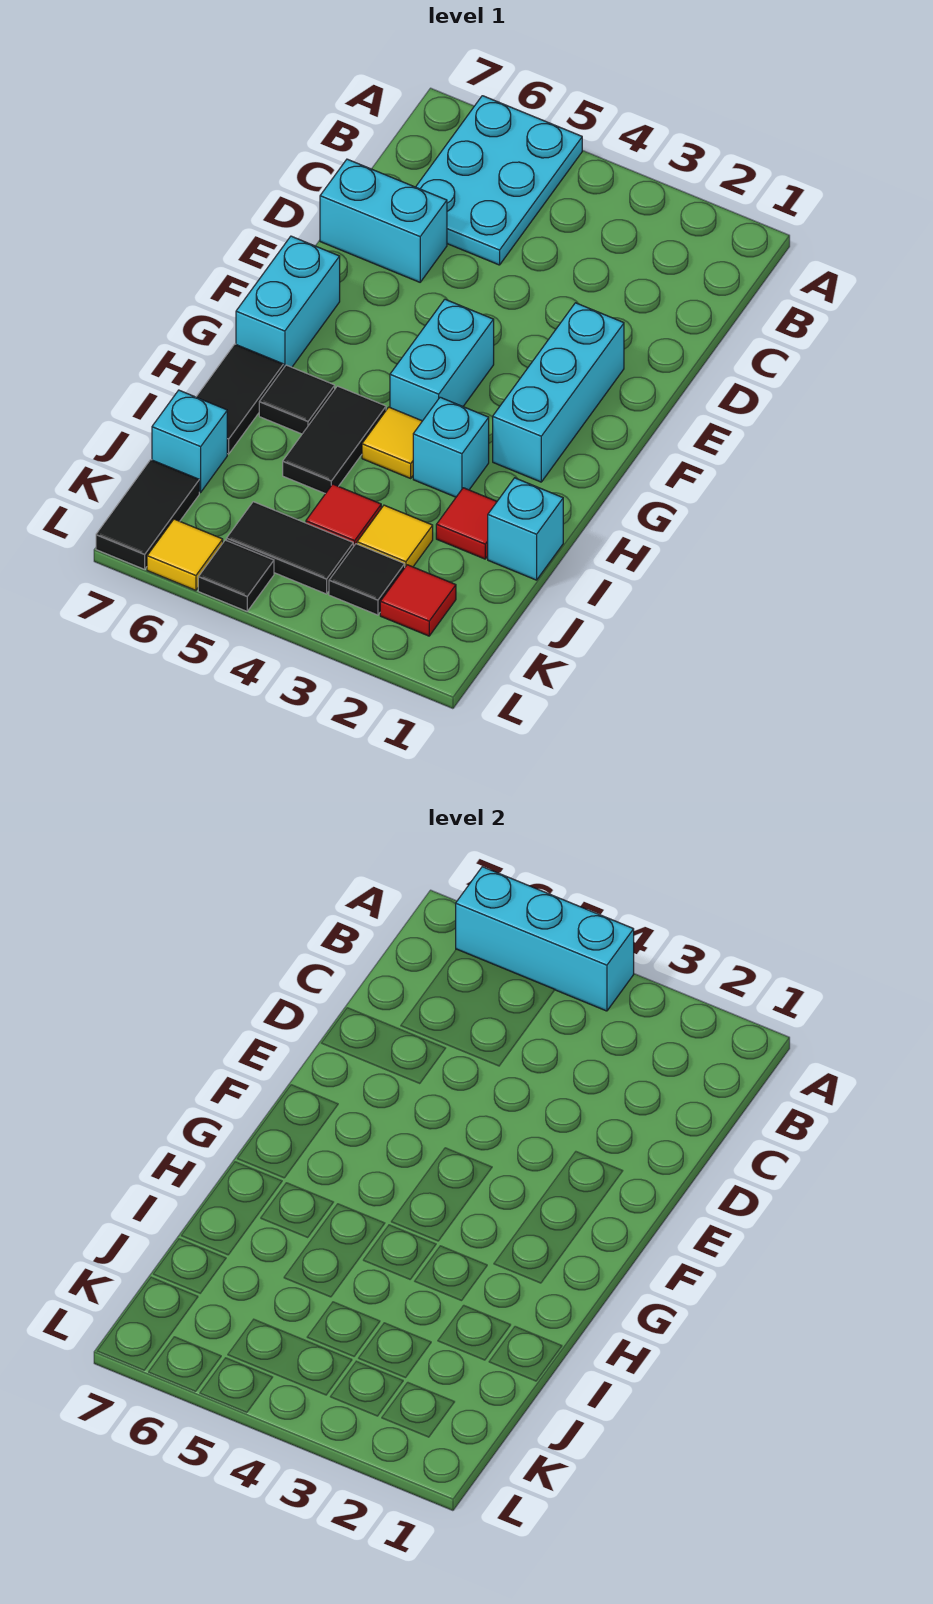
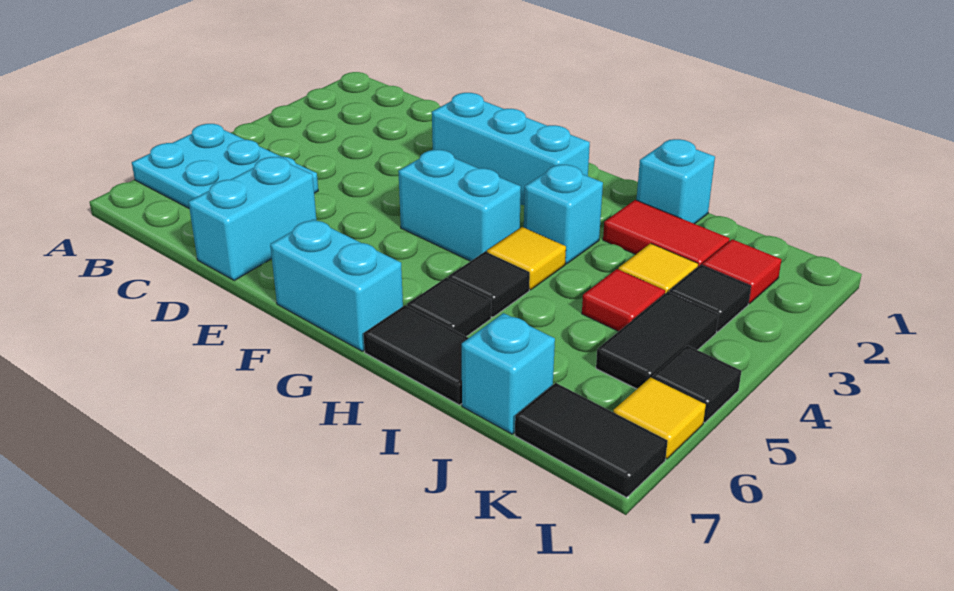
cyan 1x3 brick [456,867,634,1011] -> none
black 1x2 tile [283,386,386,494] -> black 1x1 tile [448,251,530,317]
red 1x1 tile [436,488,497,559] -> red 1x2 tile [603,200,730,267]

